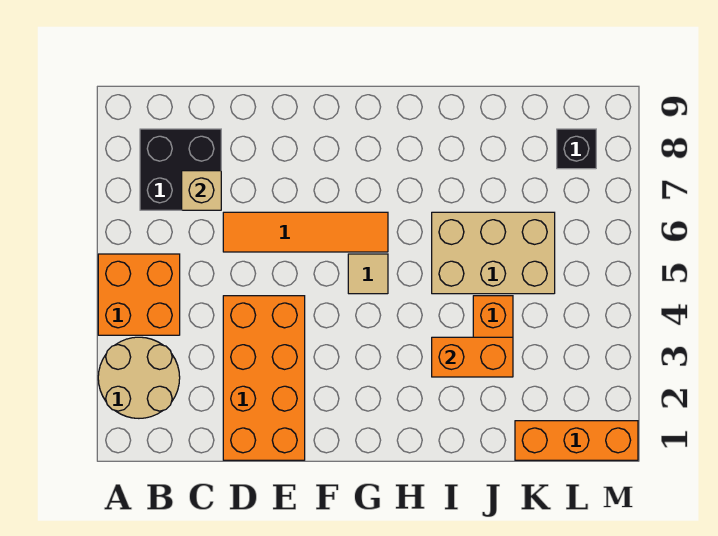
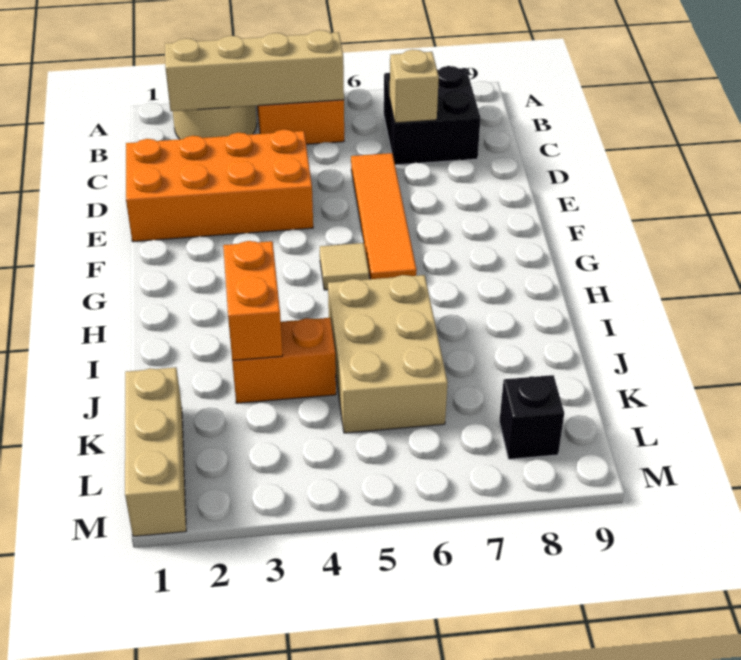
none -> tan 1x4 brick [165,30,344,111]
orange 1x3 brick [515,421,638,460] -> tan 1x3 brick [125,367,186,536]

